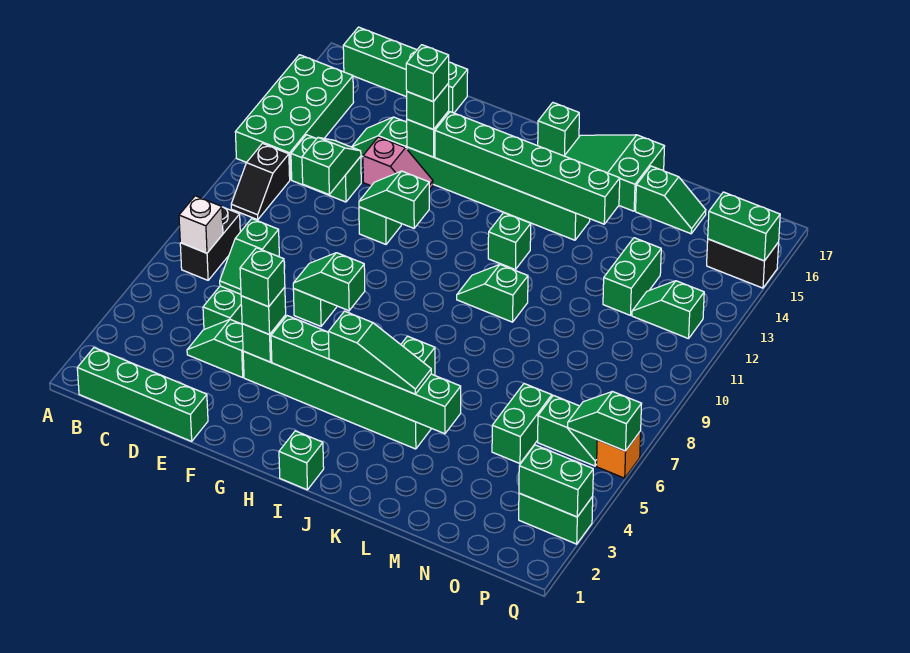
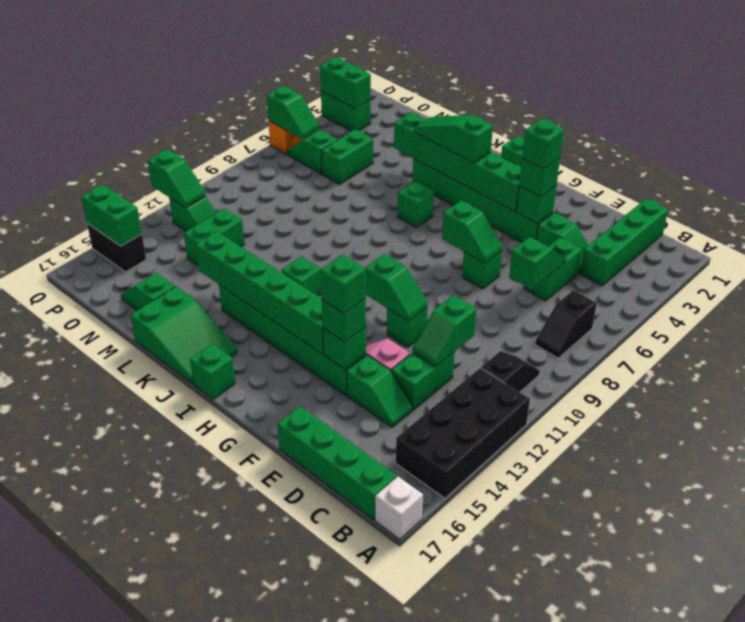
green 2x4 brick [235,55,354,180] -> black 2x4 brick [396,368,530,498]
green 1x4 brick [77,348,208,441] -> green 1x4 brick turned to [580,199,668,286]
black 1x2 brick [180,207,240,280] -> black 1x2 slope [535,290,597,358]
white 1x1 brick [179,196,223,253] -> white 1x1 brick moved to [375,476,423,539]
green 1x2 brick [291,135,361,202] -> green 1x2 brick turned to [391,352,455,410]
green 1x2 slope [457,265,528,322] -> green 1x2 slope moved to [148,149,205,208]

